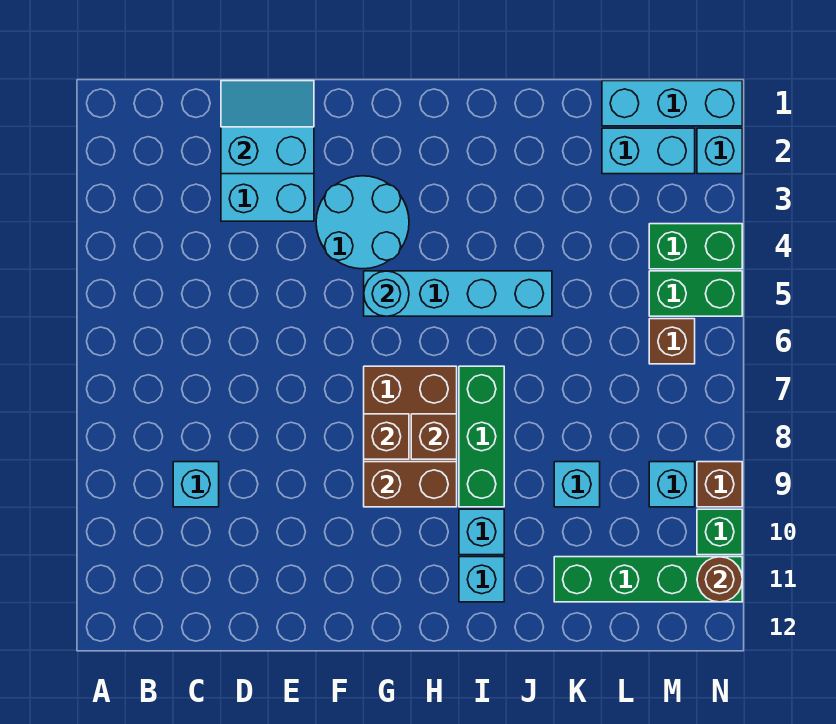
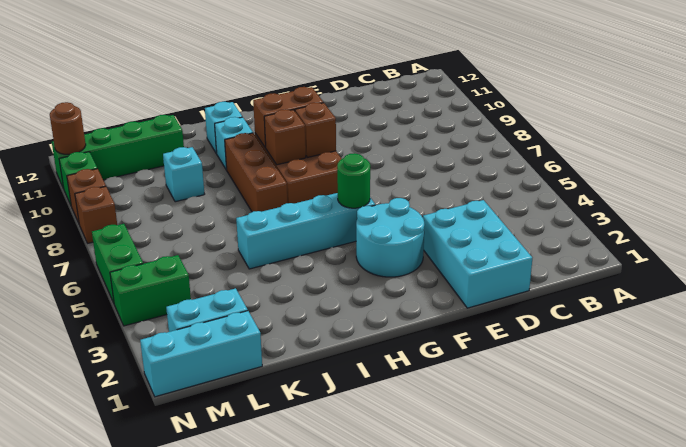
cyan 1x1 brick [173,462,219,507] -> none
cyan 2x2 slope [221,81,314,174] -> none
cyan 1x1 round brick [364,271,409,316] -> green 1x1 round brick [337,153,370,208]
green 1x3 brick [459,366,504,507] -> brown 1x3 brick [225,133,288,212]
green 1x2 brick [649,271,742,316] -> green 1x2 brick turned to [92,224,143,303]
brown 1x1 brick [649,319,695,364] -> brown 1x1 brick moved to [75,186,117,243]
cyan 1x1 brick [649,462,695,507] -> none
cyan 1x1 brick [697,128,742,174] -> none

